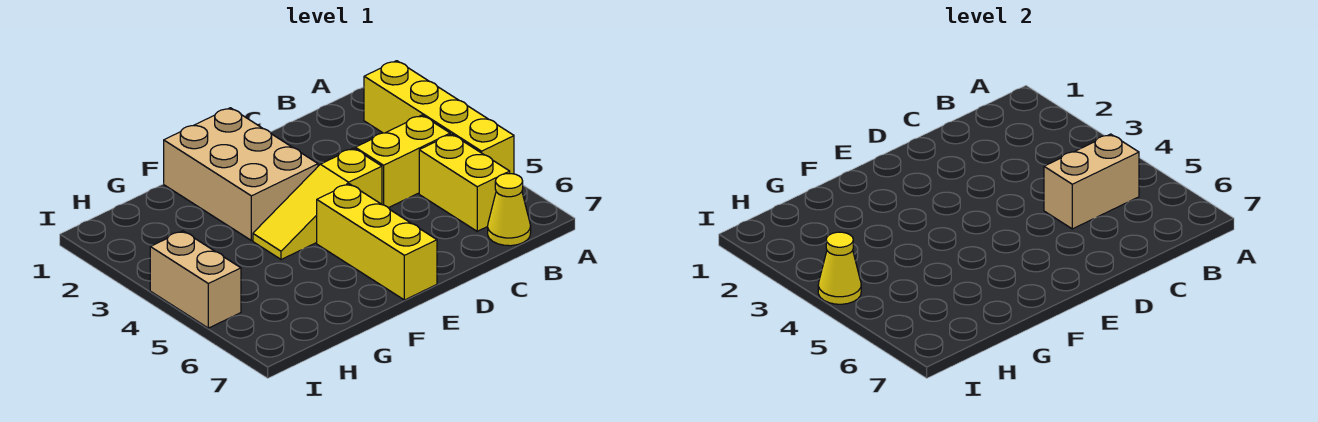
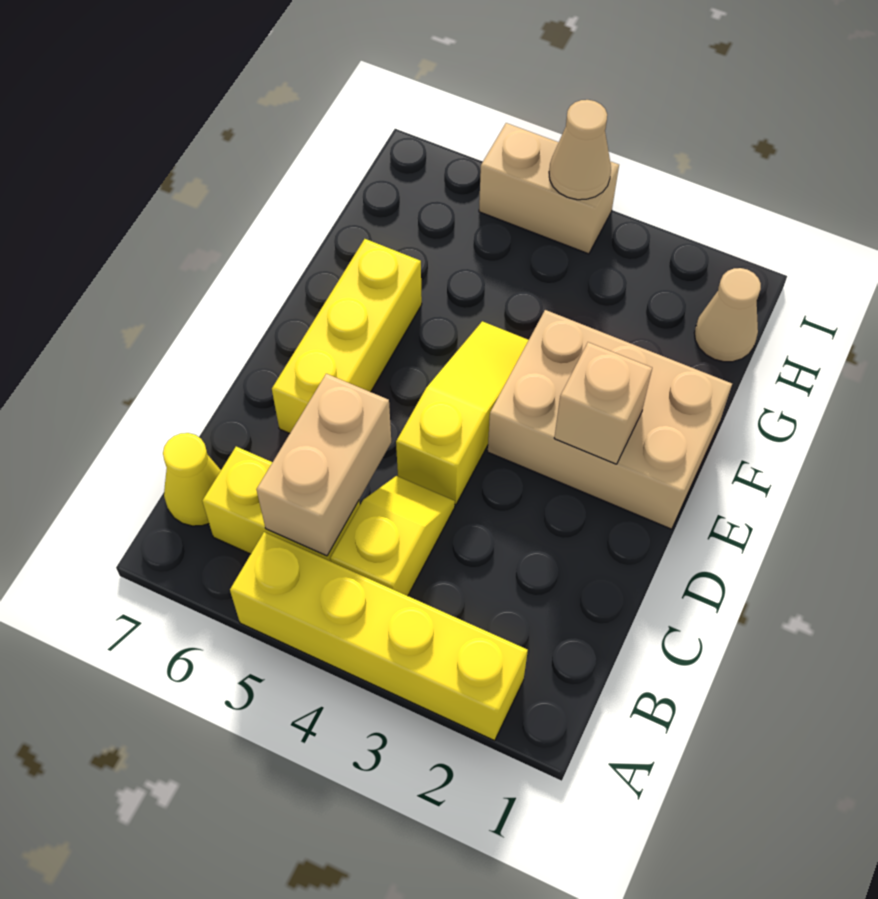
yellow 1x2 brick [355,115,450,208] -> yellow 1x2 slope [330,476,455,596]
none -> tan 1x1 brick [554,342,652,464]
yellow 1x3 brick [317,184,437,300] -> yellow 1x3 brick turned to [272,239,422,433]
none -> tan 1x1 cone [694,268,761,362]
yellow 1x1 cone [818,232,861,304] -> tan 1x1 cone [549,100,611,200]

